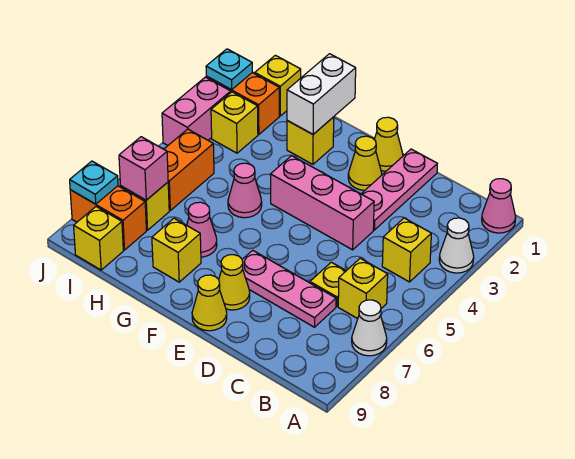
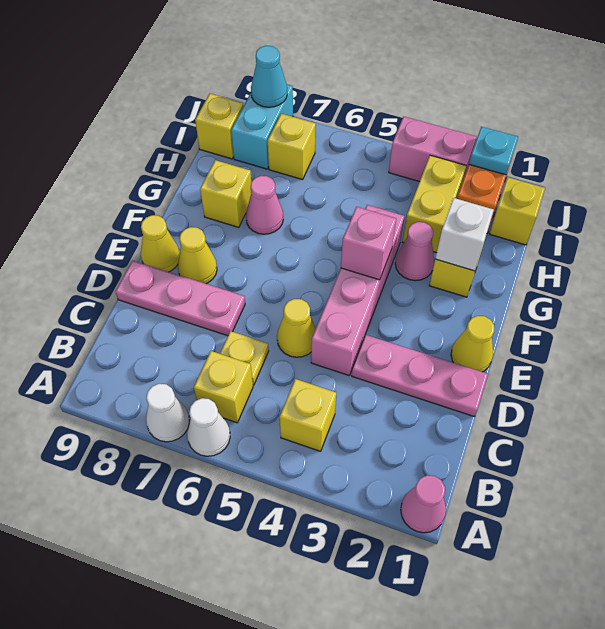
white 1x1 cone [439,218,474,273] -> white 1x1 cone moved to [187,398,230,456]
pink 1x3 plate [242,250,336,327] -> pink 1x3 plate turned to [116,261,245,336]
pink 1x3 brick [271,156,374,250] -> pink 1x4 brick [311,205,404,376]
yellow 1x1 cone [348,136,382,190] -> yellow 1x1 cone moved to [277,299,316,357]
white 1x2 brick [287,54,356,134] -> white 1x1 brick [435,198,494,271]
pink 1x1 cone [228,163,262,218] -> pink 1x1 cone moved to [395,222,435,281]
yellow 1x1 brick [211,92,258,153] -> yellow 1x2 brick [403,156,466,253]
orange 1x2 brick [164,129,214,210] -> none
pink 1x1 brick [119,137,168,200] -> pink 1x1 brick moved to [341,207,396,280]
orange 1x2 brick [70,186,146,250] -> cyan 1x2 brick [231,84,293,169]
cyan 1x1 plate [70,161,118,204] -> cyan 1x1 cone [251,46,287,107]

